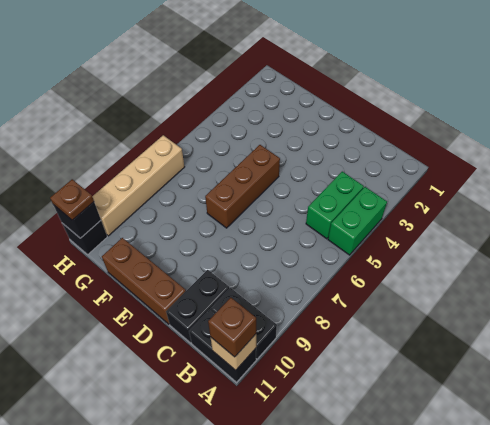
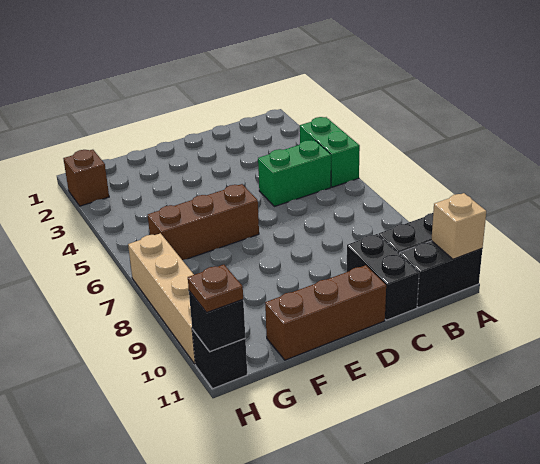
brown 1x1 brick [208,298,256,357] -> brown 1x1 brick moved to [63,150,109,206]
green 1x2 brick [306,172,364,239] -> green 1x2 brick turned to [258,140,331,206]
brown 1x3 brick [205,145,280,228] -> brown 1x3 brick turned to [148,184,259,260]

